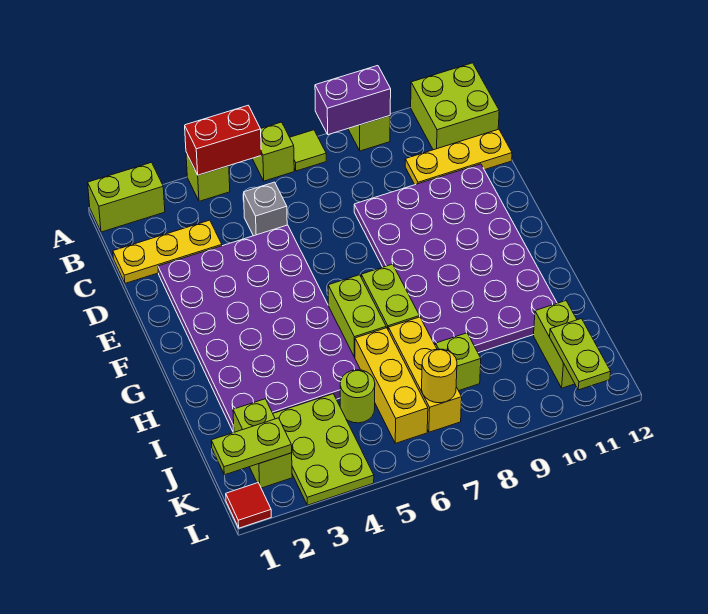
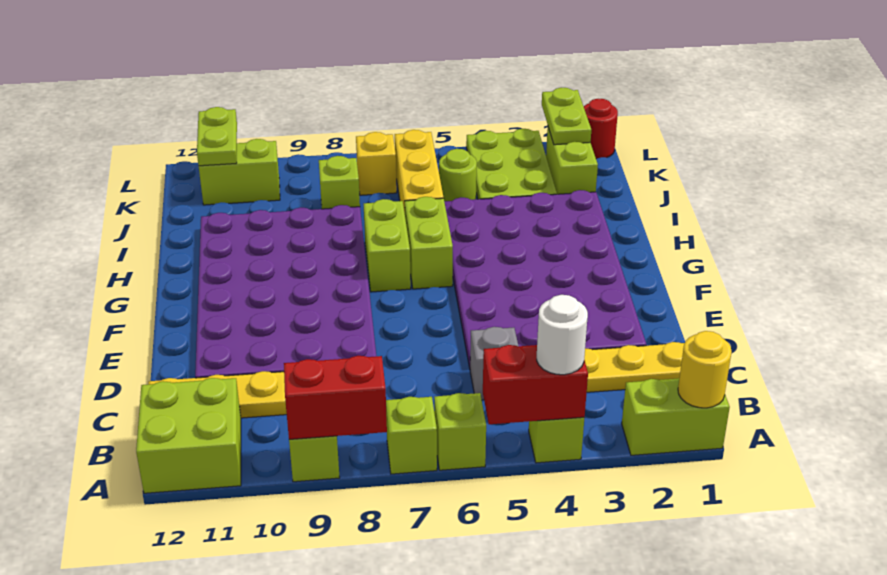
none -> white 1x1 round brick [537,295,588,375]
lime 1x1 tile [290,130,326,171] -> lime 1x1 brick [386,397,437,474]
purple 1x2 brick [315,66,391,135] -> red 1x2 brick [284,356,387,439]
yellow 1x3 brick [388,317,462,432] -> yellow 1x1 brick [356,132,397,195]
lime 1x2 brick [534,301,577,388] -> lime 1x2 brick turned to [199,139,280,205]
lime 1x2 plate [211,418,292,475] -> lime 1x2 plate turned to [542,88,591,145]
yellow 1x1 round brick [422,349,457,403] -> yellow 1x1 round brick moved to [678,331,732,408]
red 1x1 tile [226,483,271,528] -> red 1x1 round brick [584,99,618,159]

